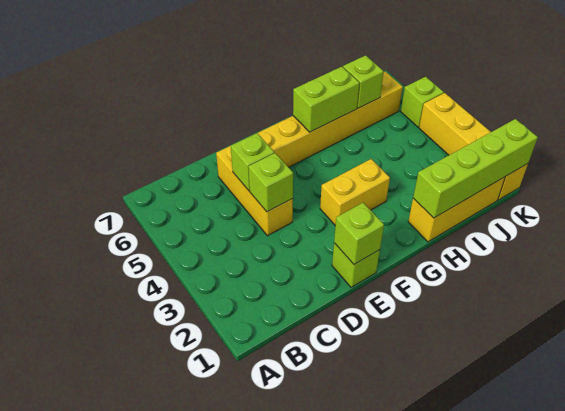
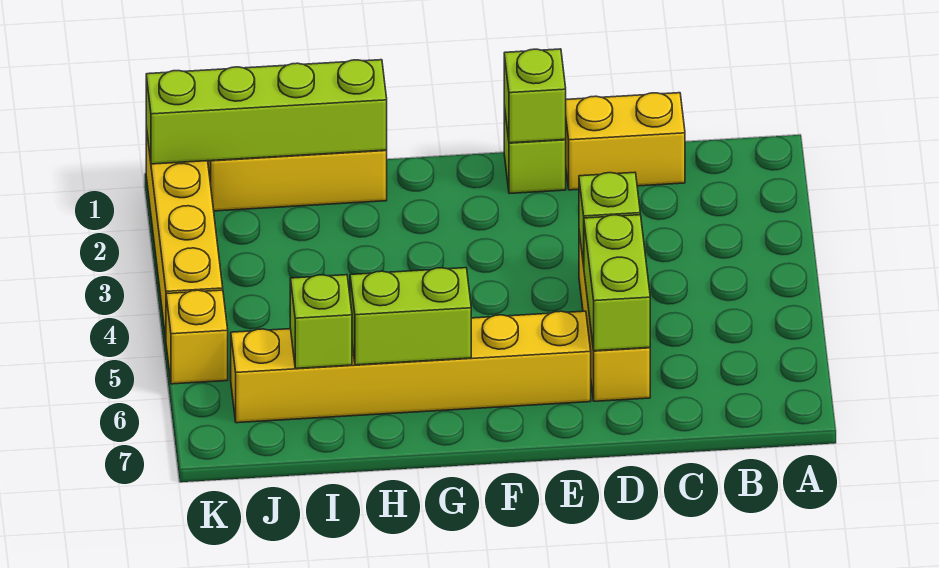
lime 1x1 brick [231,133,274,191] -> lime 1x2 brick [584,215,650,351]
yellow 1x2 brick [320,159,390,226] -> yellow 1x2 brick moved to [566,93,685,190]
lime 1x1 brick [401,77,444,127] -> yellow 1x1 brick [166,290,228,384]

